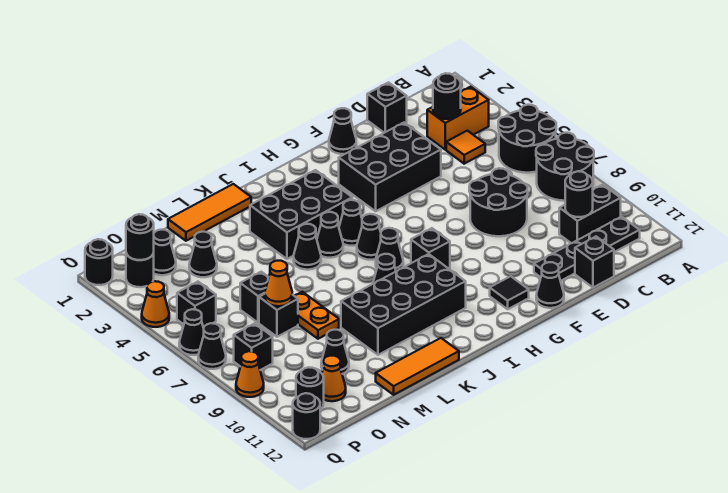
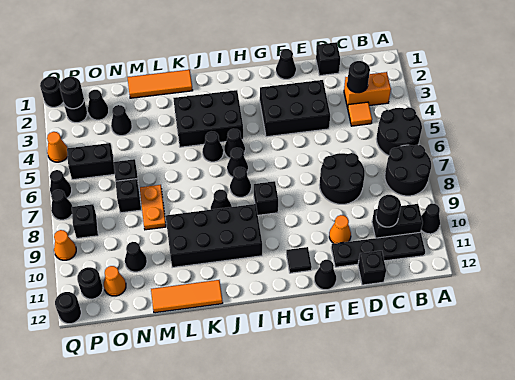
black 1x1 cone [294,224,321,270] -> black 1x1 cone moved to [421,203,440,234]
orange 1x1 cone [265,261,292,306] -> orange 1x1 cone moved to [329,215,351,244]
black 1x1 brick [177,282,216,328] -> black 1x2 brick [67,143,115,180]

